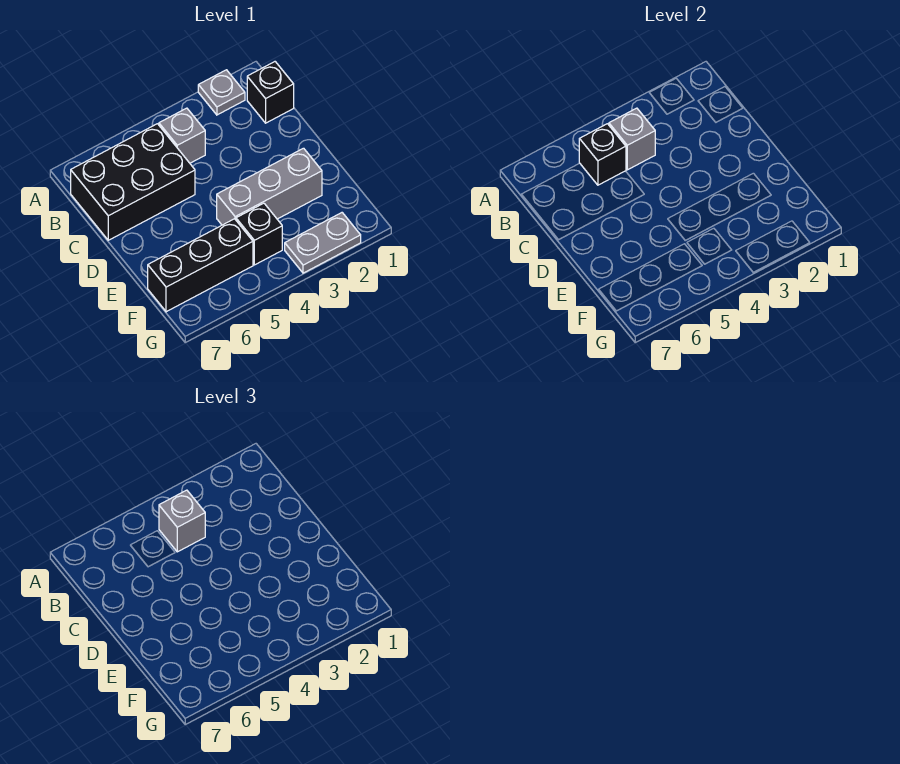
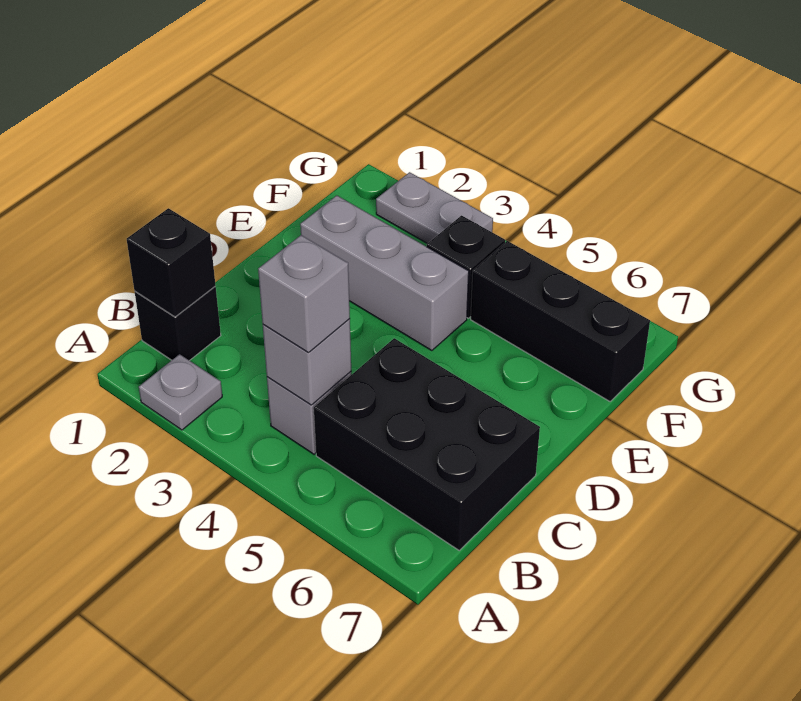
black 1x1 brick [579,124,626,185] -> black 1x1 brick moved to [127,208,216,317]

